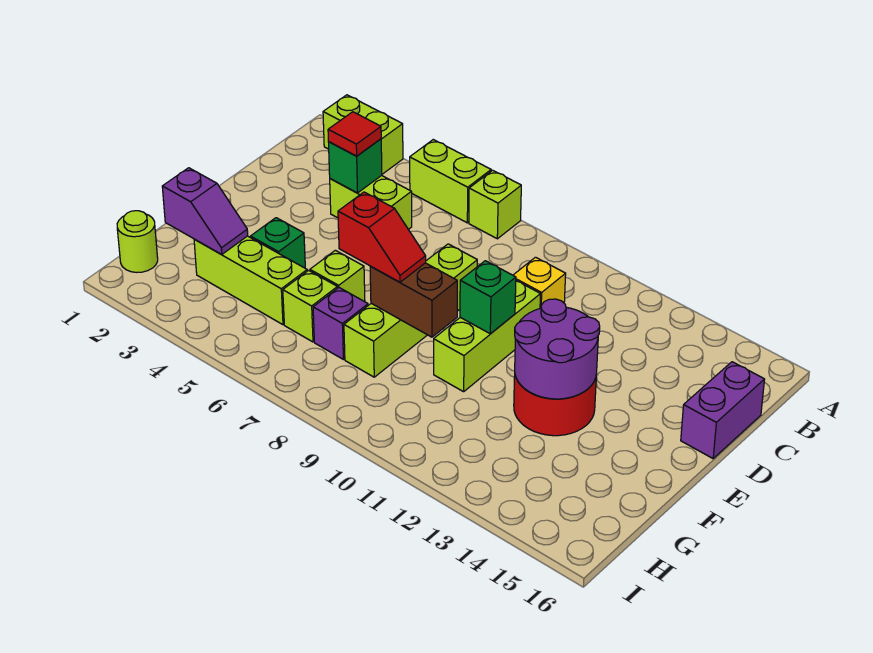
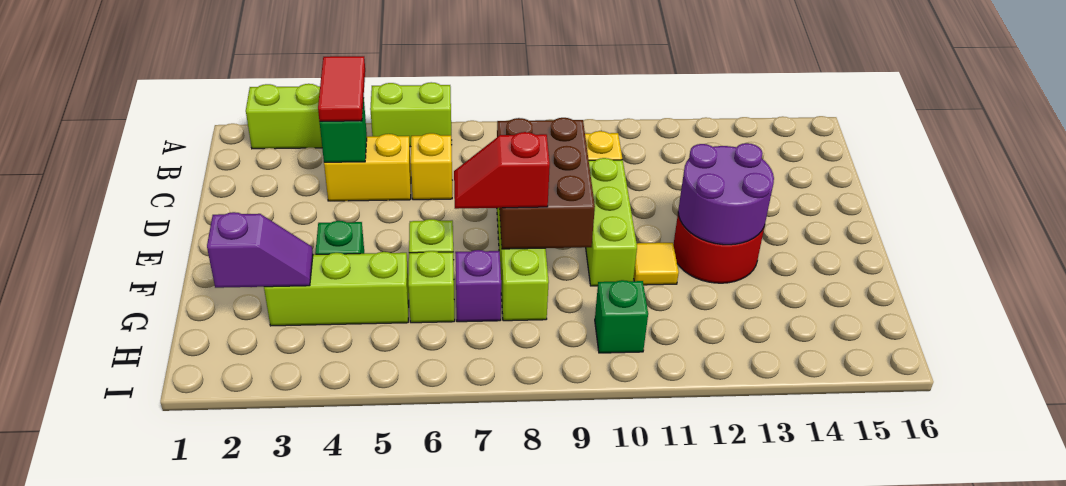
lime 1x1 brick [469,170,521,239] -> none
lime 1x2 brick [330,175,412,229] -> yellow 1x2 brick [324,134,411,201]
red 1x1 tile [328,112,381,156] -> red 1x2 tile [318,56,365,121]
none -> yellow 1x1 brick [411,133,452,200]
purple 1x2 brick [681,362,765,458] -> none
green 1x1 brick [460,261,516,334] -> green 1x1 brick moved to [595,280,648,353]
red 1x2 slope [338,192,426,282] -> red 1x2 slope turned to [454,132,550,209]
brown 1x2 brick [370,263,457,337] -> brown 2x3 brick [497,118,595,249]
none -> yellow 1x1 tile [634,243,679,285]
lime 1x1 round brick [117,211,158,272] -> none

